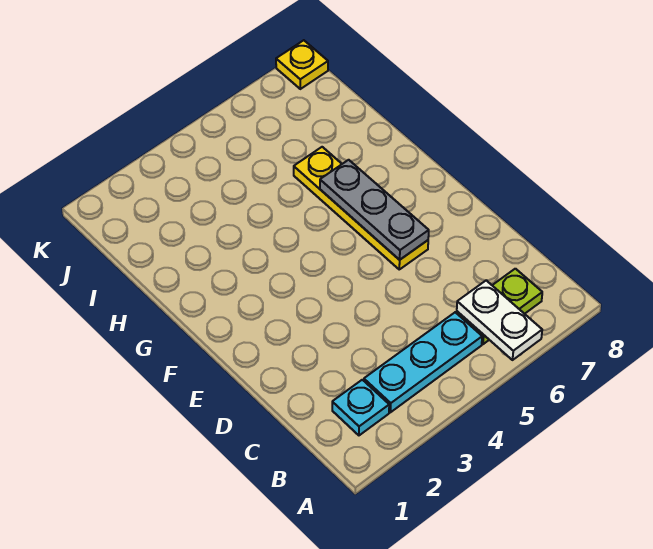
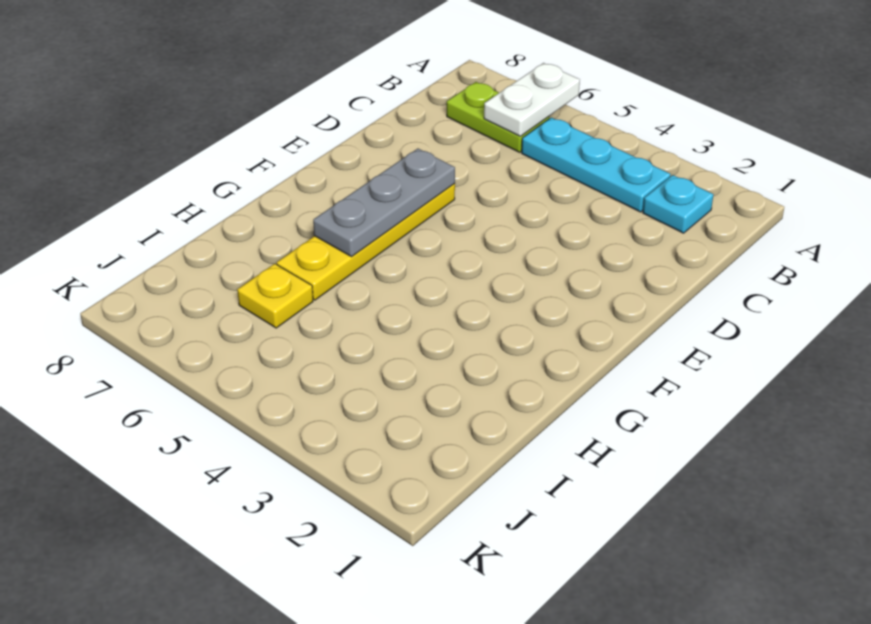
yellow 1x1 plate [276,40,328,89] -> yellow 1x1 plate moved to [237,264,313,328]

